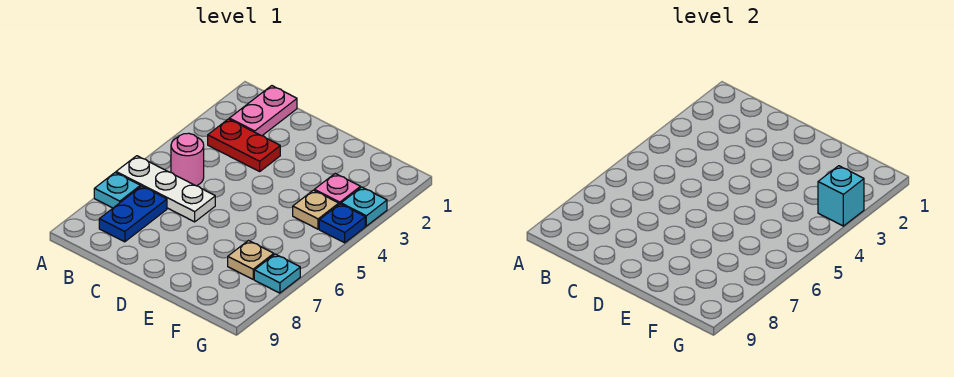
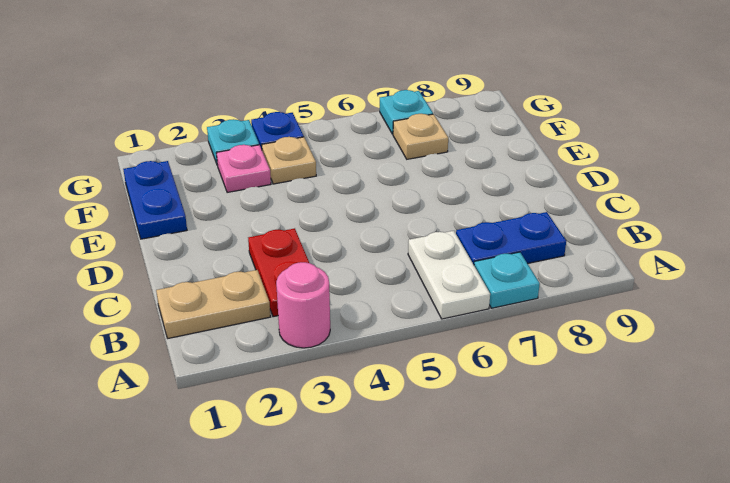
white 1x3 plate [116,156,215,222] -> white 1x2 plate [408,231,490,319]
pink 1x2 plate [229,86,297,136] -> tan 1x2 plate [156,270,270,338]
pink 1x1 round brick [171,133,204,186] -> pink 1x1 round brick moved to [276,262,330,348]
none -> blue 1x2 plate [123,161,187,239]
cyan 1x1 brick [818,166,864,226] -> none

